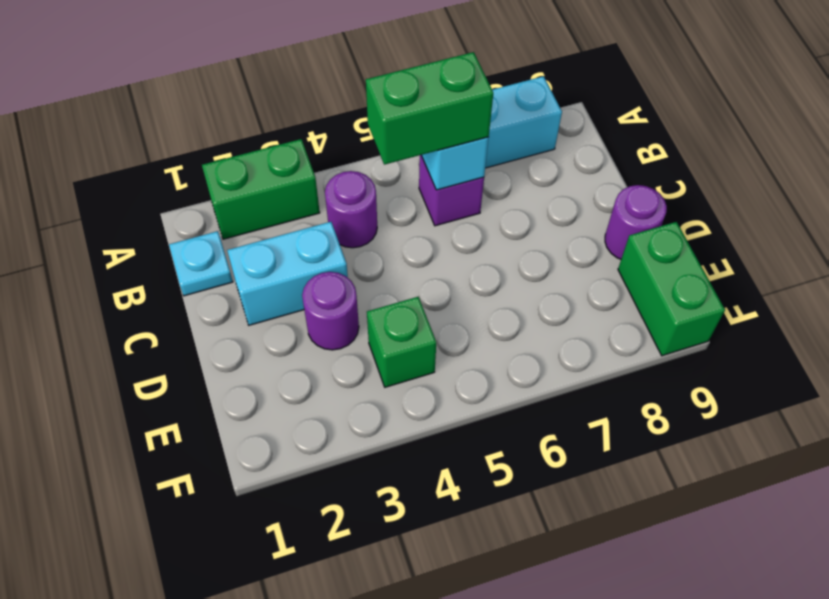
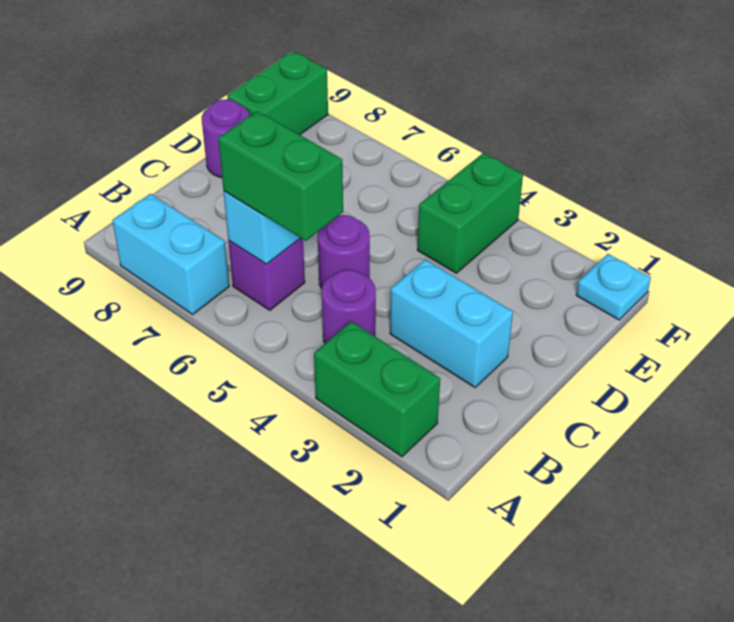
cyan 1x1 plate [169,231,233,296] -> cyan 1x1 plate moved to [576,254,651,320]
purple 1x1 round brick [302,272,359,350] -> purple 1x1 round brick moved to [318,215,370,288]
green 1x1 brick [367,297,436,387] -> green 1x2 brick [417,153,523,273]

